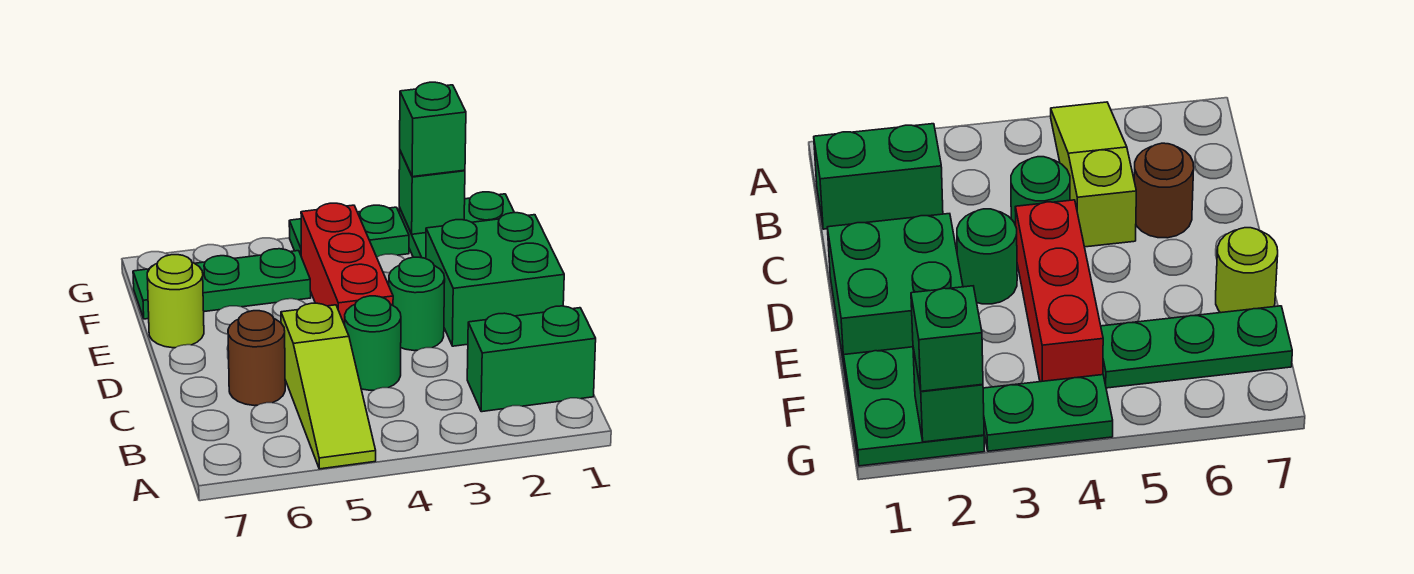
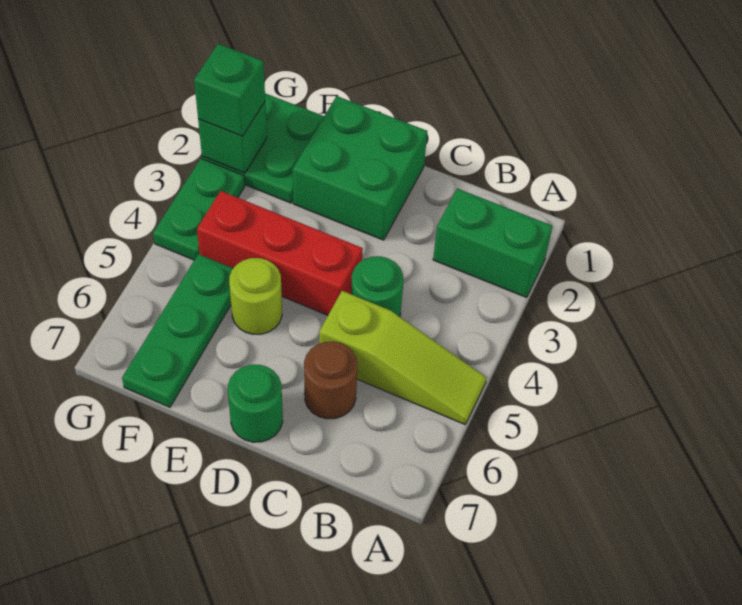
green 1x2 brick [467,306,596,412] -> green 1x2 brick turned to [433,189,552,297]
green 1x1 round brick [389,257,445,351] -> green 1x1 round brick moved to [228,365,283,442]
lime 1x1 round brick [147,255,204,348] -> lime 1x1 round brick moved to [229,258,282,334]

